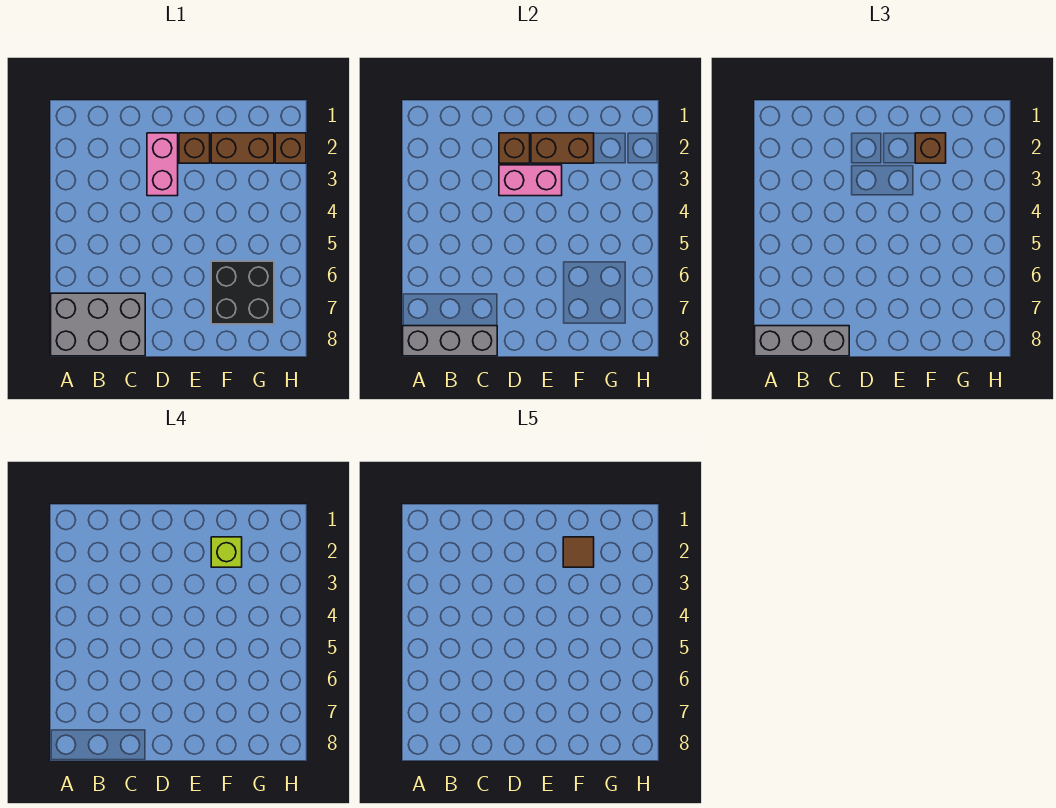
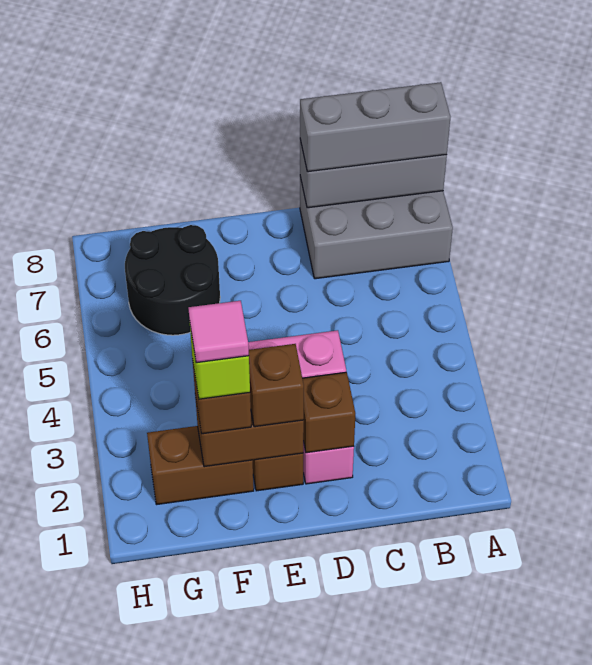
brown 1x1 tile [563,537,594,567] -> pink 1x1 tile [189,301,249,363]
black 2x2 brick [211,261,274,324] -> black 2x2 round brick [125,225,220,335]
brown 1x1 brick [275,133,306,163] -> brown 1x1 brick moved to [249,344,304,427]

